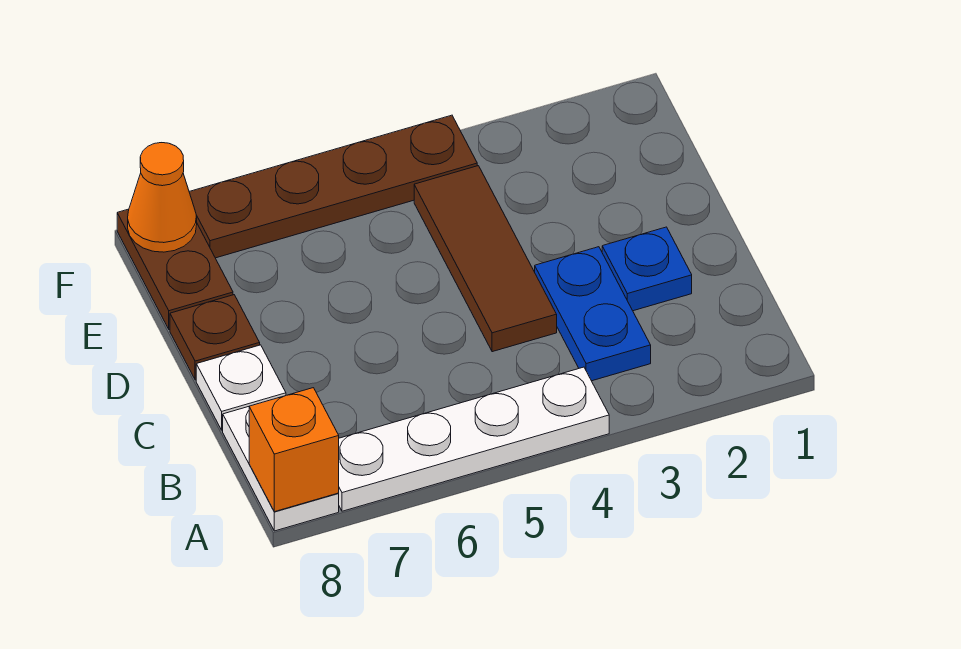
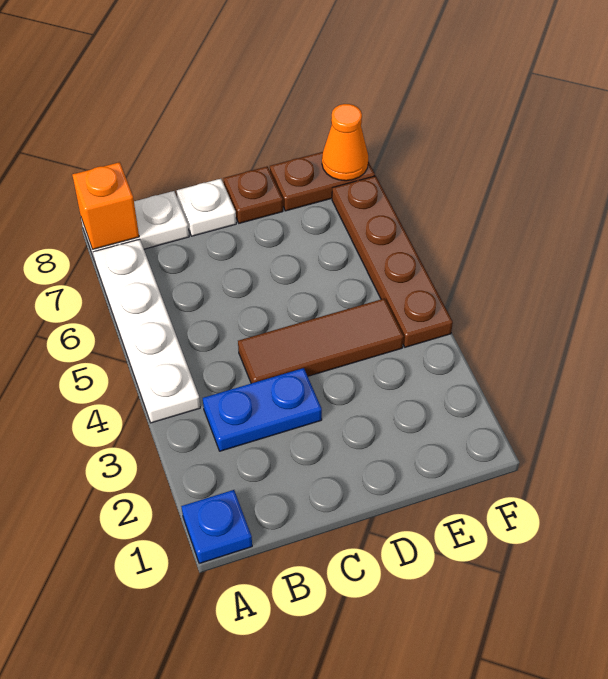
blue 1x1 plate [602,227,692,311] -> blue 1x1 plate moved to [181,490,252,564]

